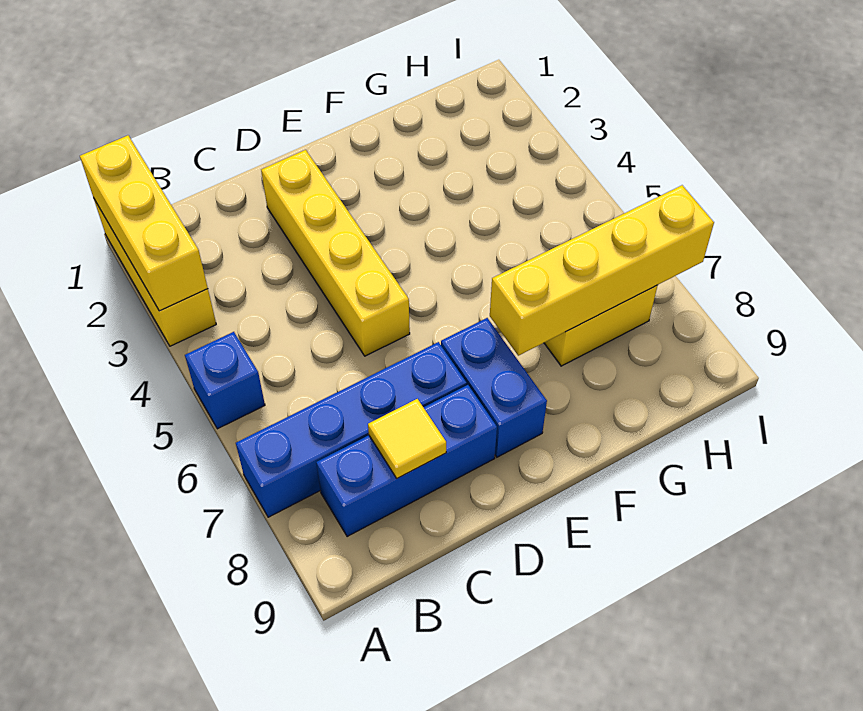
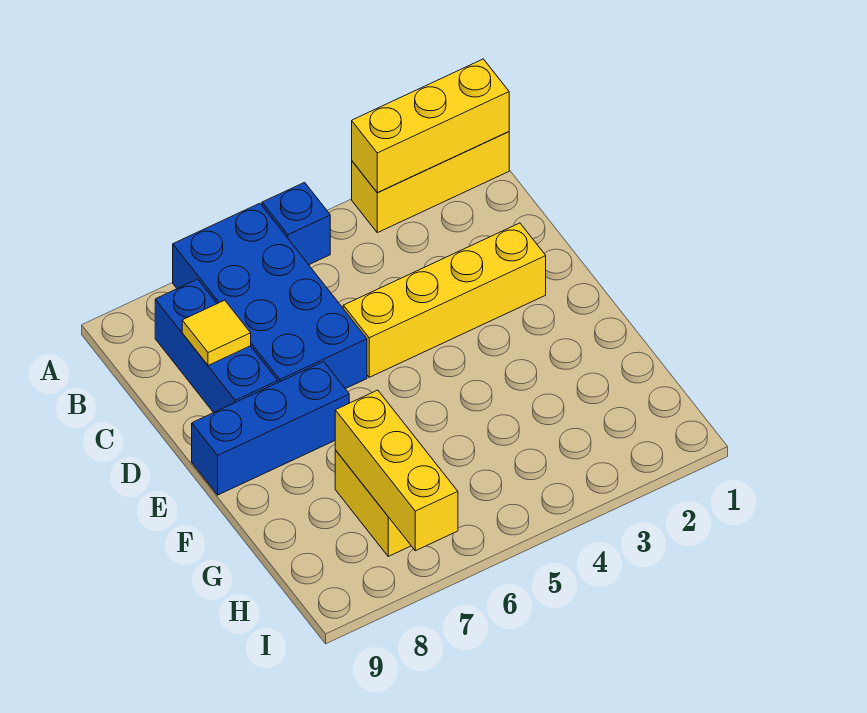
blue 1x4 brick [236,342,467,517] -> blue 2x4 brick [173,203,367,389]
blue 1x2 brick [441,318,547,457] -> blue 1x3 brick [192,362,349,495]
yellow 1x4 brick [490,185,714,356] -> yellow 1x3 brick [335,390,458,551]

